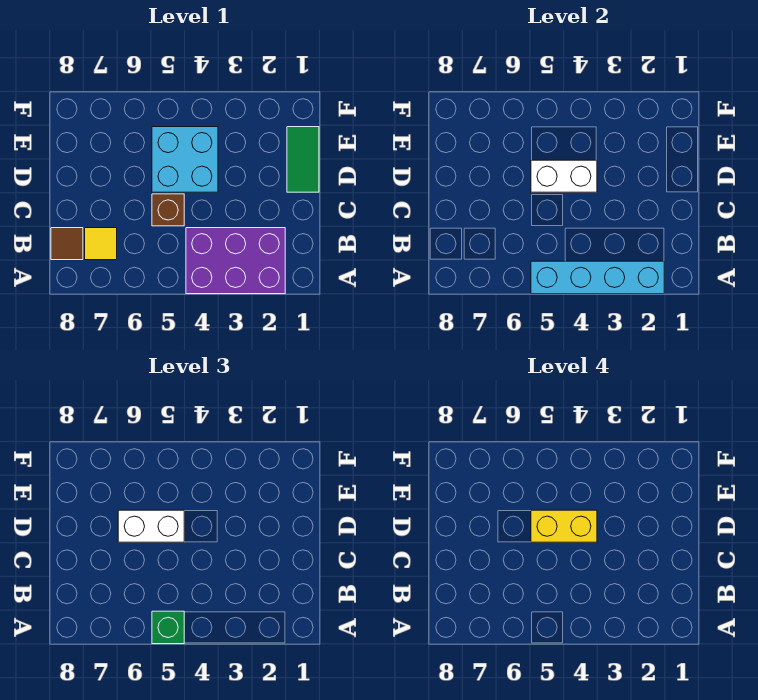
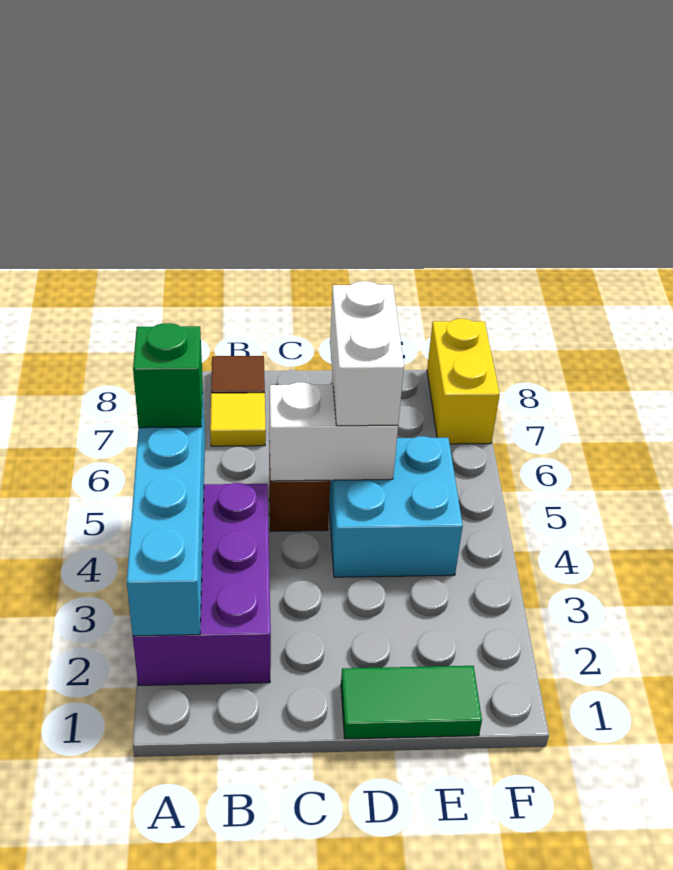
white 1x2 brick [531,160,597,192] -> white 1x2 brick turned to [269,382,398,481]
yellow 1x2 brick [531,510,597,542] -> yellow 1x2 brick moved to [427,319,500,444]

